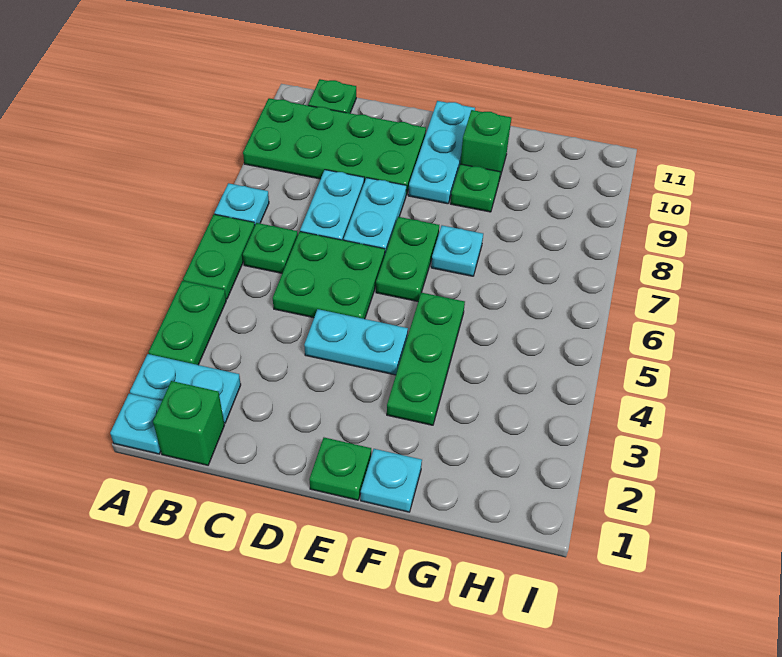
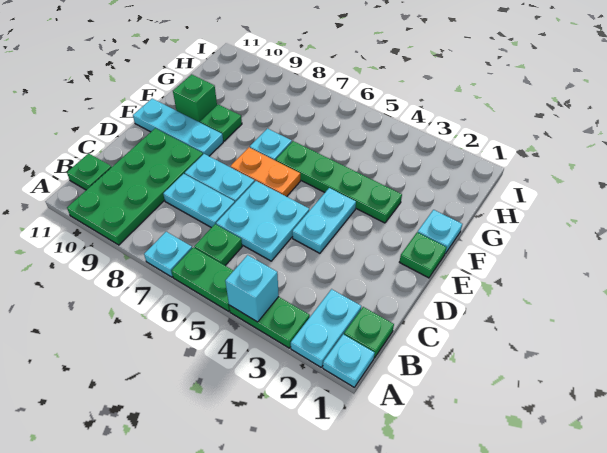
none -> cyan 1x1 brick [225,255,279,322]
green 1x1 brick [153,381,224,465] -> green 1x1 plate [344,307,394,358]
green 2x2 plate [273,232,385,319] -> cyan 2x2 plate [216,181,309,261]
green 1x2 plate [376,217,439,301] -> orange 1x2 plate [230,147,300,197]
green 1x3 plate [387,292,465,425] -> green 1x4 plate [276,141,402,223]

